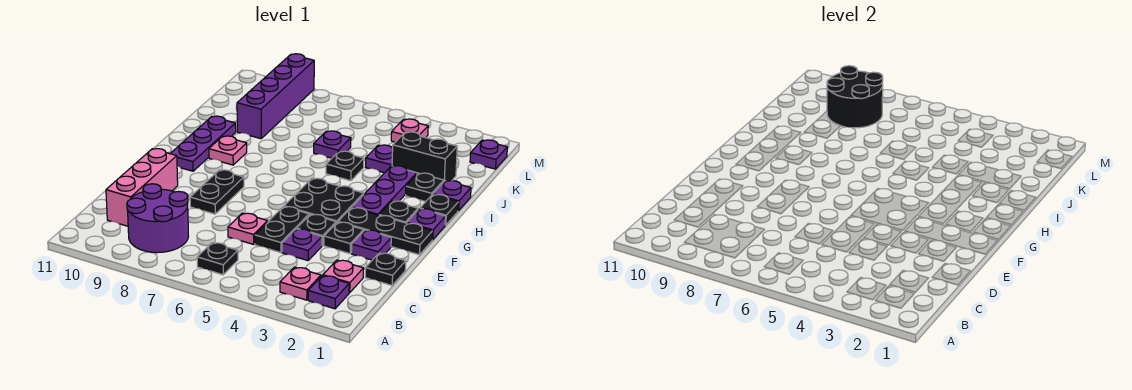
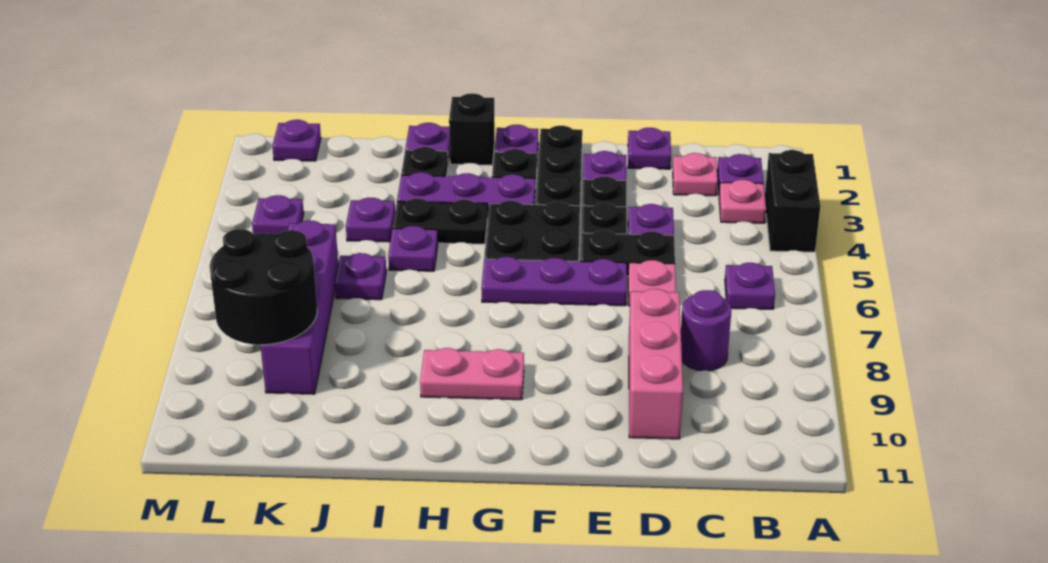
black 1x1 plate [197,243,238,275] -> purple 1x1 plate [725,263,775,309]
purple 2x2 round brick [127,184,188,253] -> purple 1x1 round brick [681,290,732,371]
pink 1x3 brick [106,149,178,226] -> pink 1x3 brick turned to [629,289,683,439]
black 1x1 plate [365,253,406,285] -> purple 1x1 plate [628,128,671,169]
black 1x2 plate [190,170,244,214] -> black 1x2 plate moved to [393,199,487,244]
purple 1x3 plate [170,116,236,171] -> purple 1x3 plate moved to [481,257,627,306]
black 1x1 plate [420,195,458,225] -> black 1x1 brick [449,94,495,165]
pink 1x1 plate [209,136,247,165] -> pink 1x2 plate [420,348,524,400]
black 1x1 plate [326,151,364,181] -> purple 1x1 plate [388,226,438,271]
black 1x2 brick [392,132,457,181] -> black 1x2 brick moved to [765,150,820,252]
purple 1x4 brick [237,54,314,139] -> purple 1x4 brick turned to [261,220,338,394]
pink 1x1 plate [391,119,428,142] -> purple 1x1 plate [252,195,304,234]

